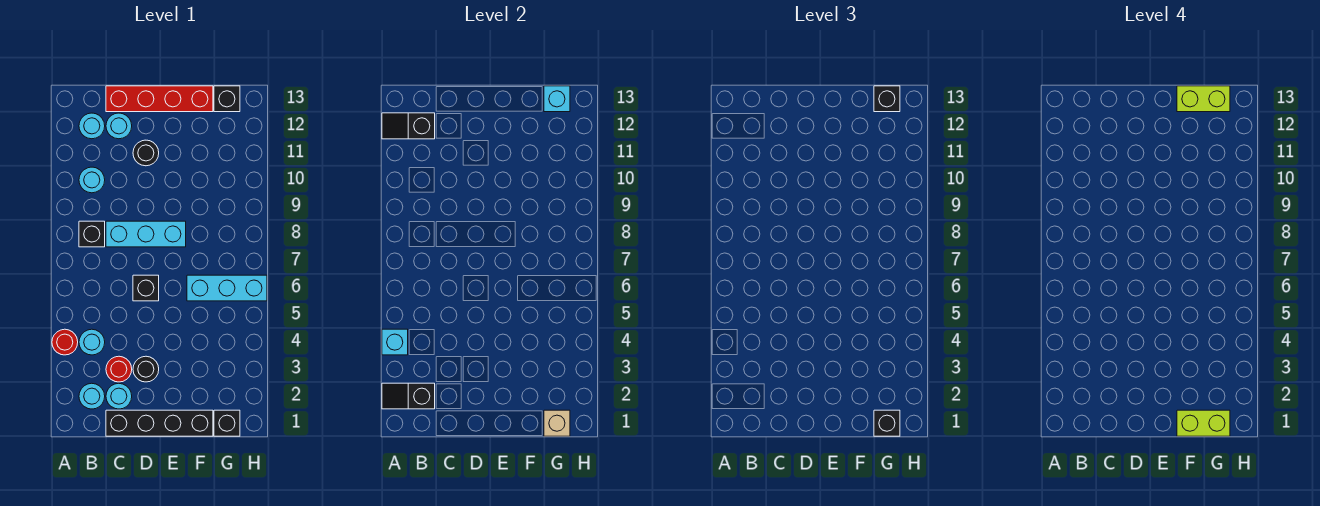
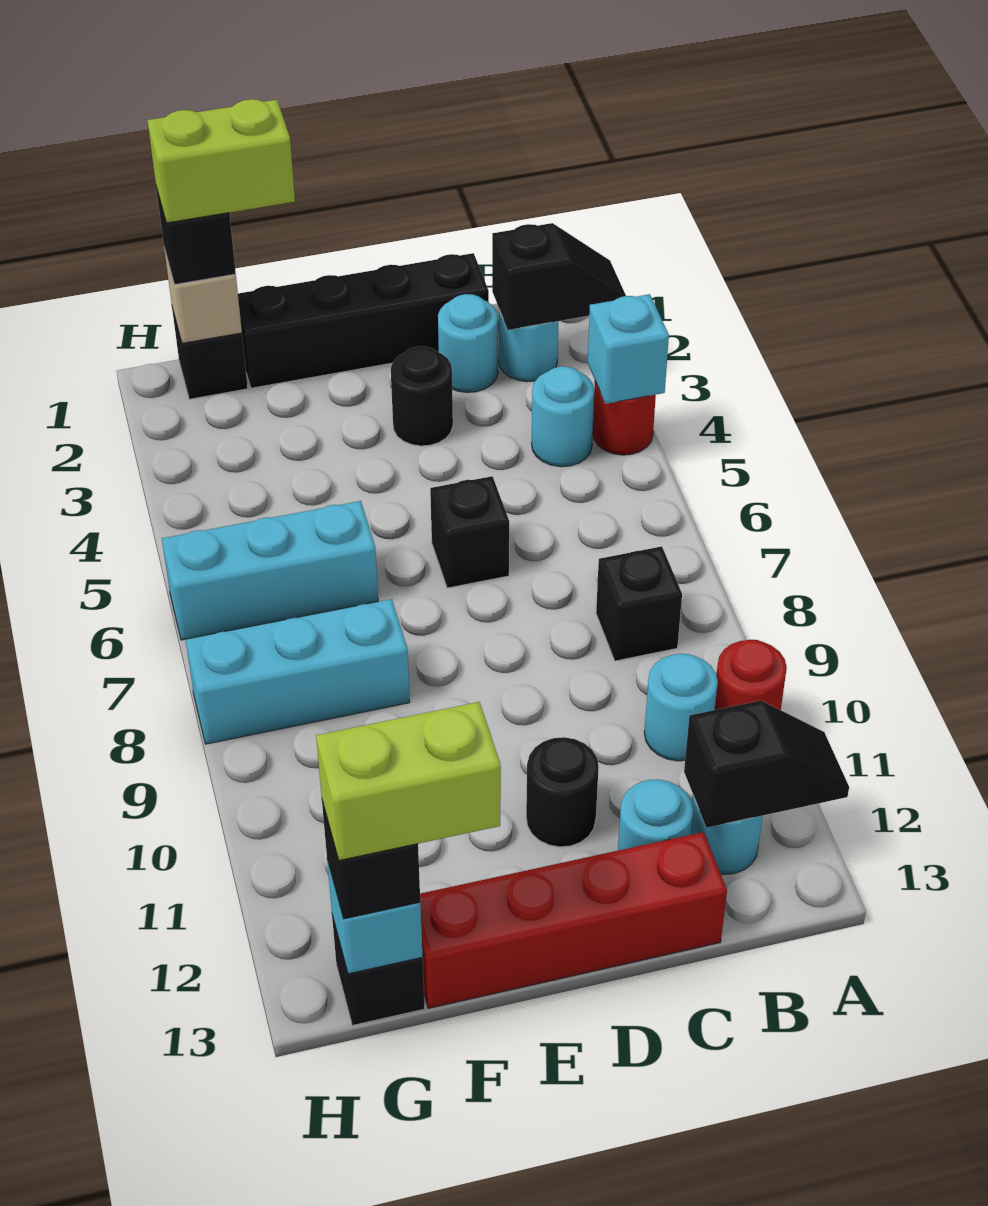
red 1x1 round brick [106,356,132,382] -> red 1x1 round brick moved to [715,640,787,710]
cyan 1x3 brick [106,221,186,247] -> cyan 1x3 brick moved to [186,599,410,744]

